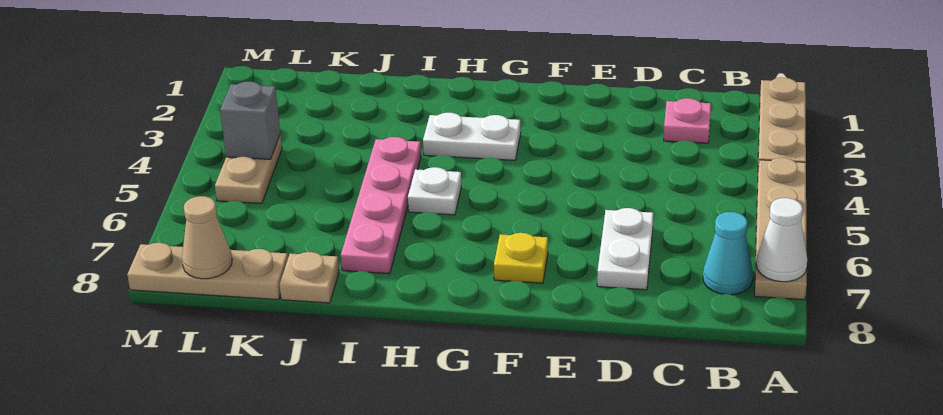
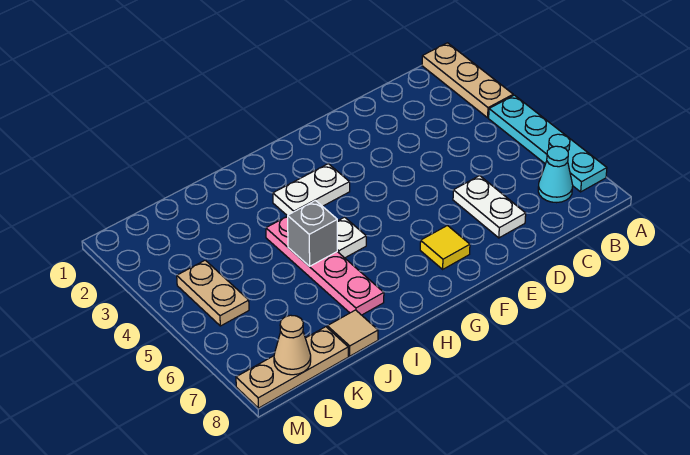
tan 1x4 plate [755,158,807,300] -> cyan 1x4 plate [489,95,607,192]
white 1x1 cone [756,198,807,282] -> none
pink 1x1 plate [664,98,711,143] -> none
yellow 1x1 plate [494,233,548,283] -> yellow 1x1 tile [420,226,470,269]
tan 1x1 plate [280,252,339,303] -> tan 1x1 tile [327,310,378,356]
grey 1x1 brick [220,82,280,159] -> grey 1x1 brick moved to [288,201,337,266]

